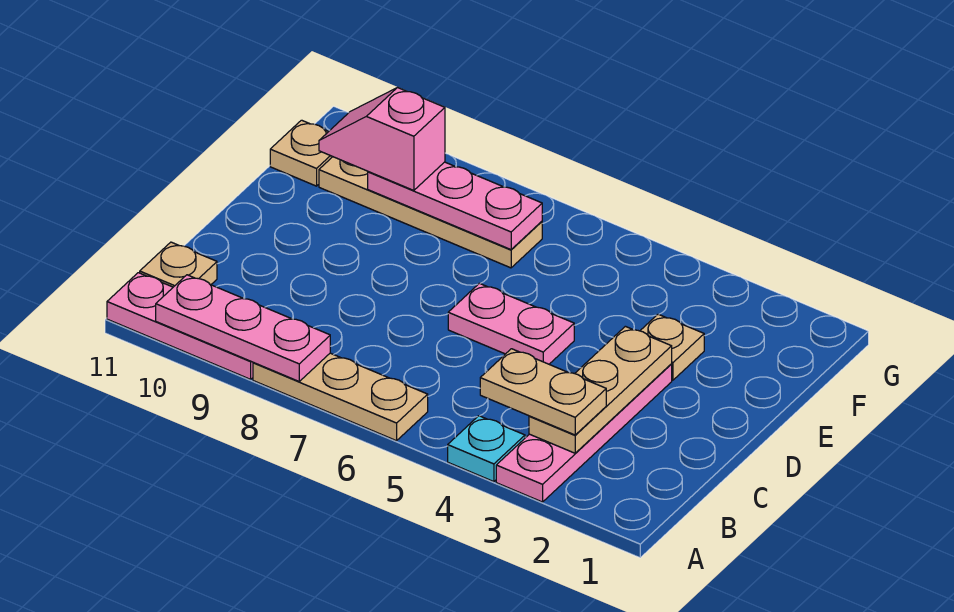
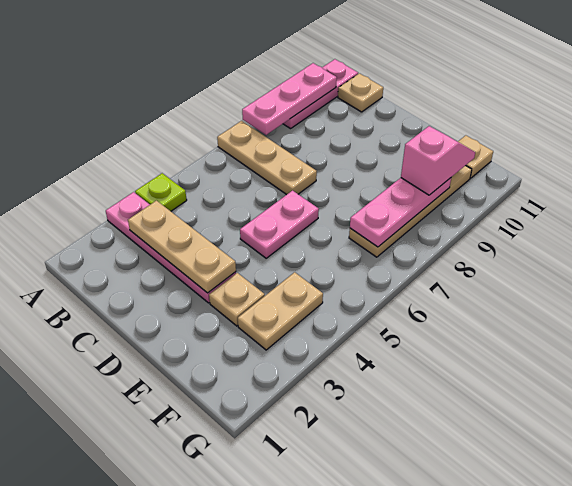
cyan 1x1 plate [448,416,525,482] -> lime 1x1 plate [135,173,187,211]
tan 1x3 plate [253,353,428,441] -> tan 1x3 plate turned to [217,121,317,195]
tan 1x2 plate [480,349,606,435] -> tan 1x2 plate moved to [238,272,323,350]

